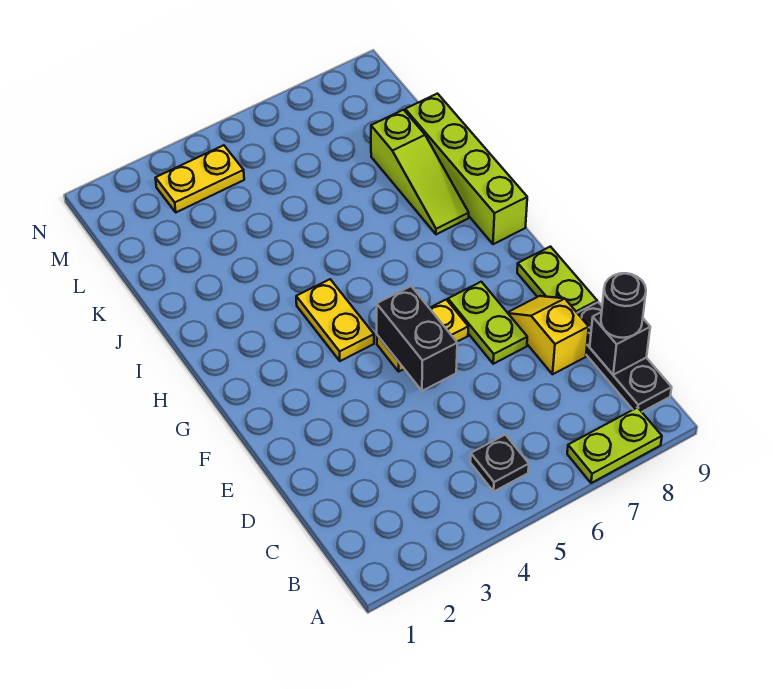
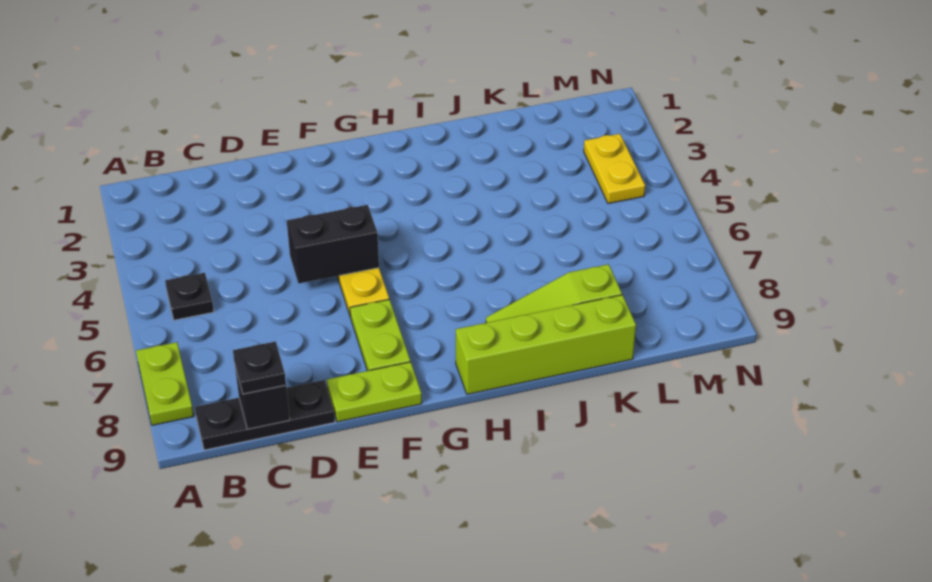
black 1x1 round brick [601,273,646,338] -> black 1x1 plate [233,341,286,394]
yellow 1x2 slope [507,296,589,374] -> none
lime 1x2 plate [448,282,527,364] -> lime 1x2 plate turned to [350,299,410,371]
yellow 1x2 plate [296,279,374,361] -> none

